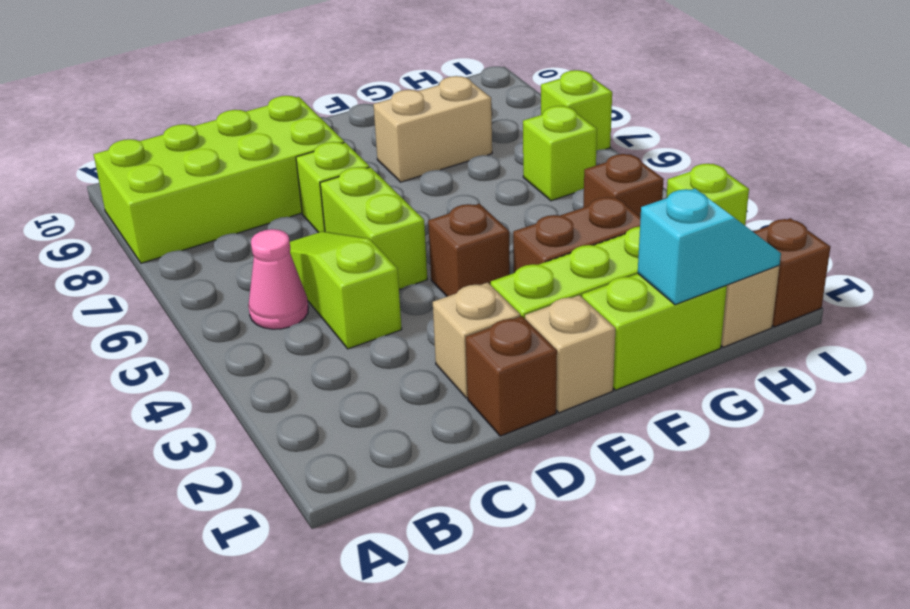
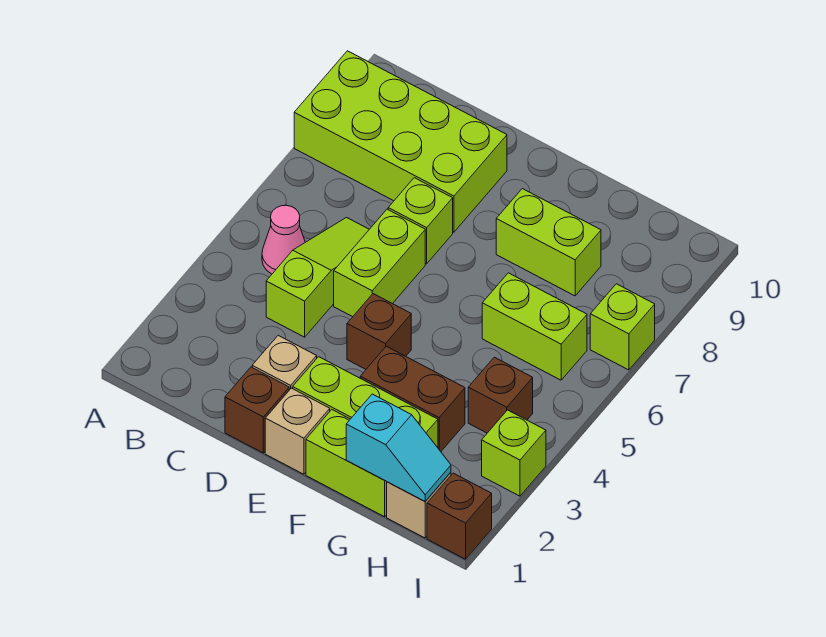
tan 1x2 brick [373,76,492,182] -> lime 1x2 brick [496,189,601,296]
lime 1x1 brick [523,106,597,201] -> lime 1x2 brick [482,273,587,380]

